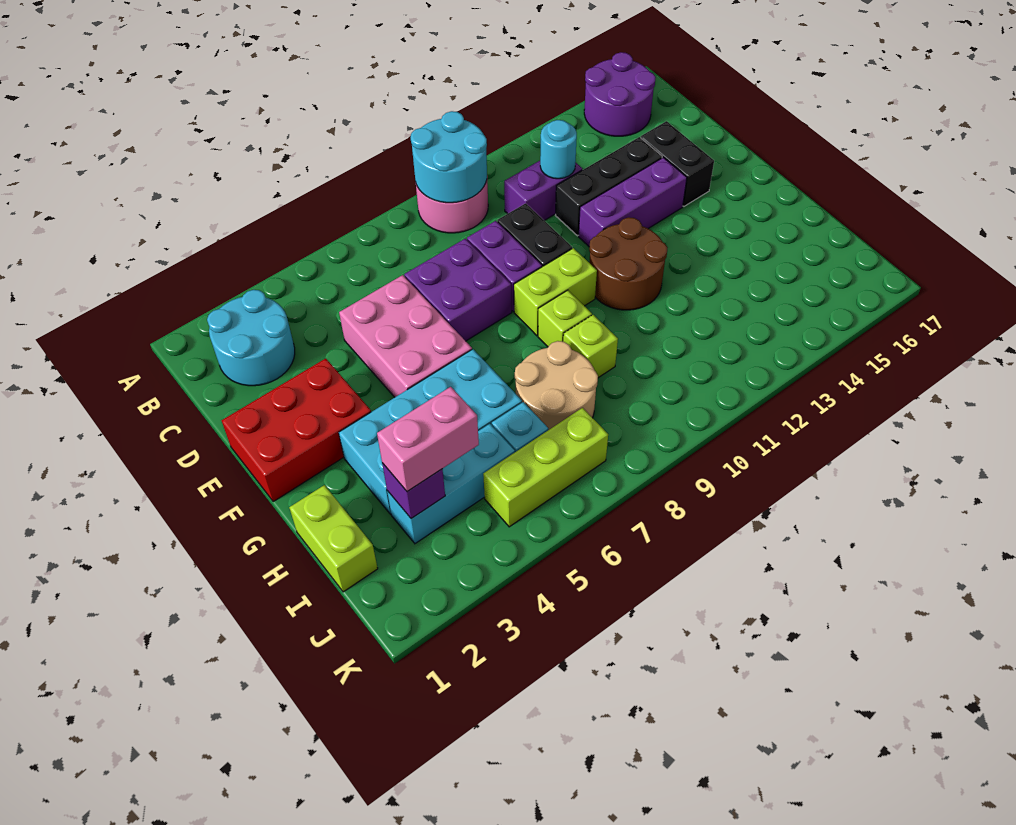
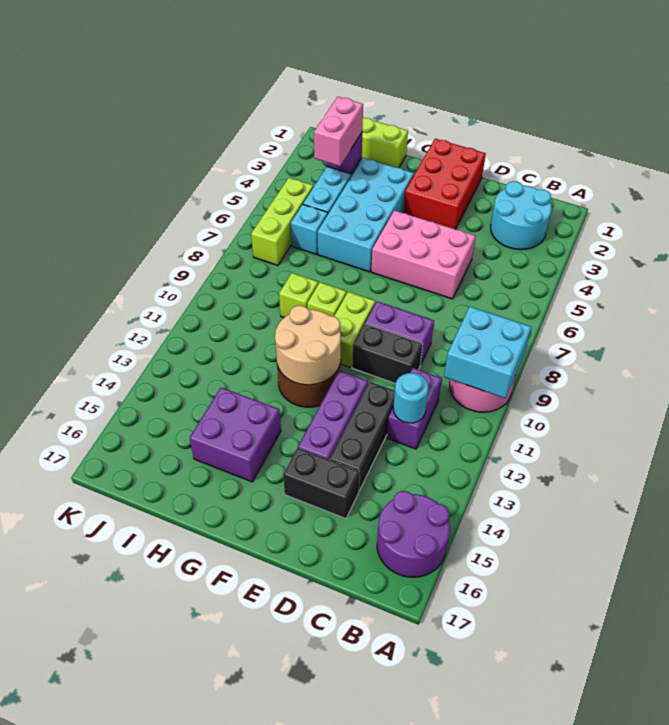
cyan 2x2 round brick [411,111,487,203] -> cyan 2x2 brick [444,306,531,398]
purple 2x2 brick [404,239,512,341] -> purple 2x2 brick moved to [190,388,281,482]
tan 2x2 round brick [515,341,598,430] -> tan 2x2 round brick moved to [275,306,341,385]

